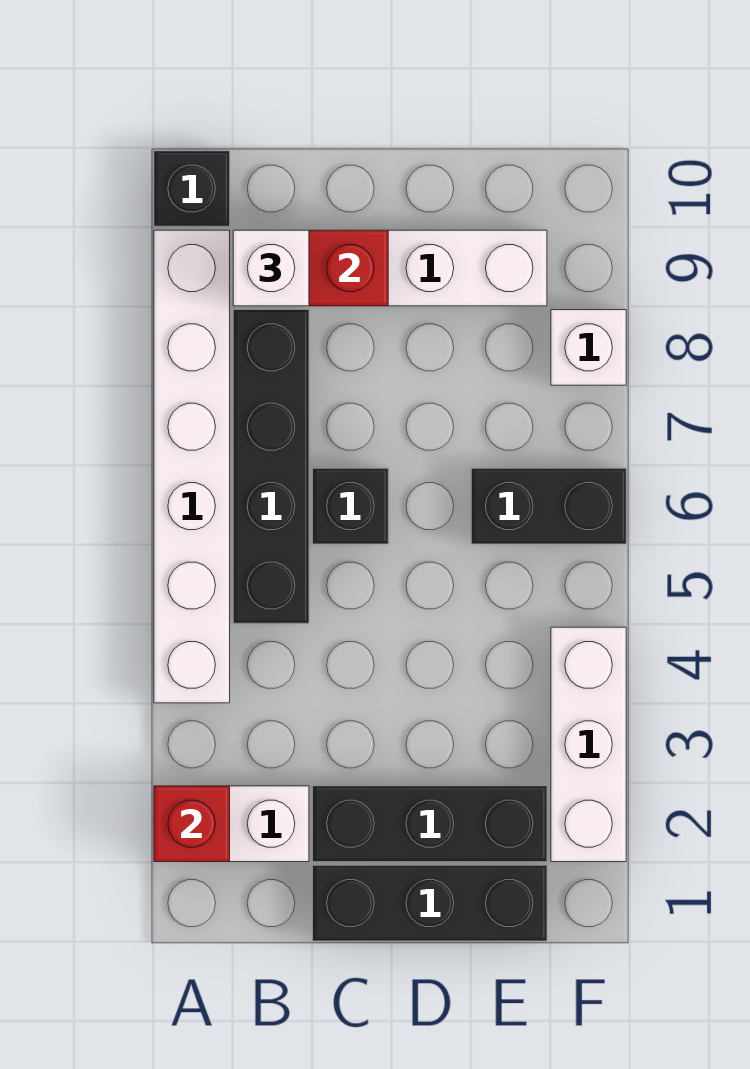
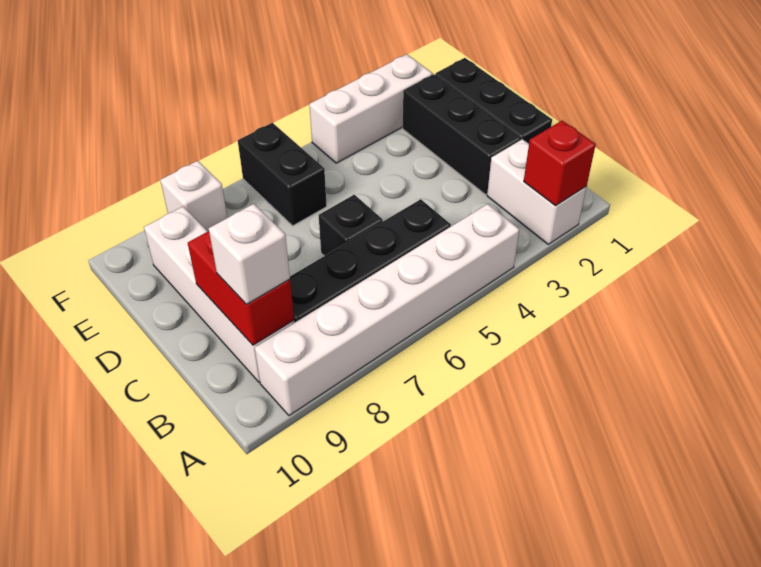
black 1x1 brick [154,151,230,226] -> none

